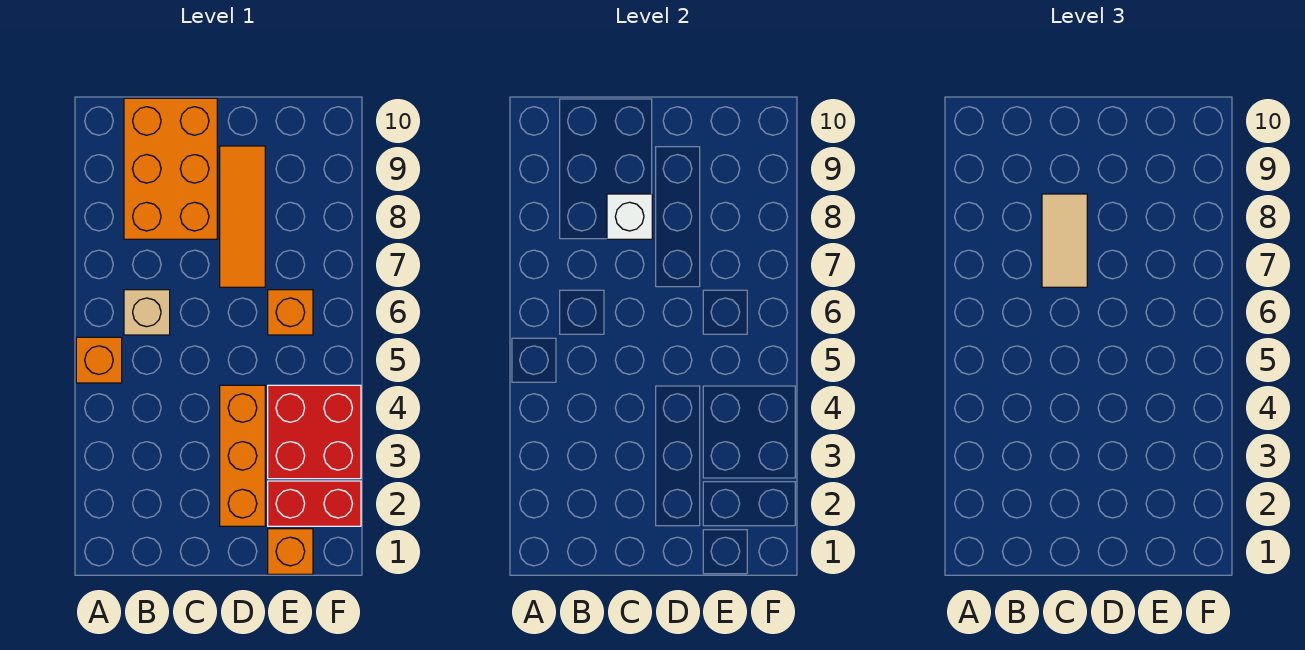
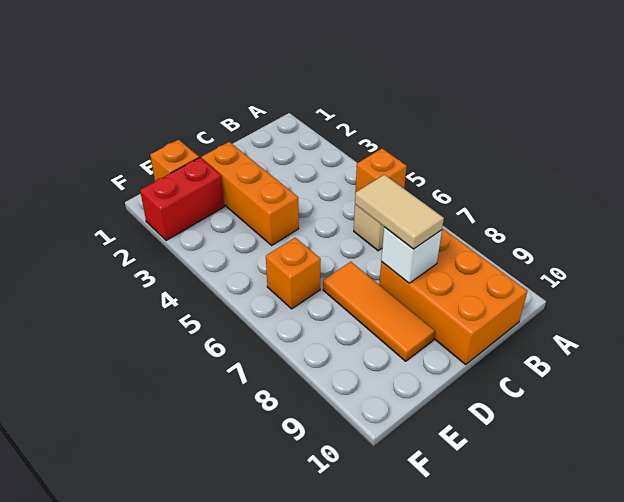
red 2x2 brick [268,385,361,479] -> none

